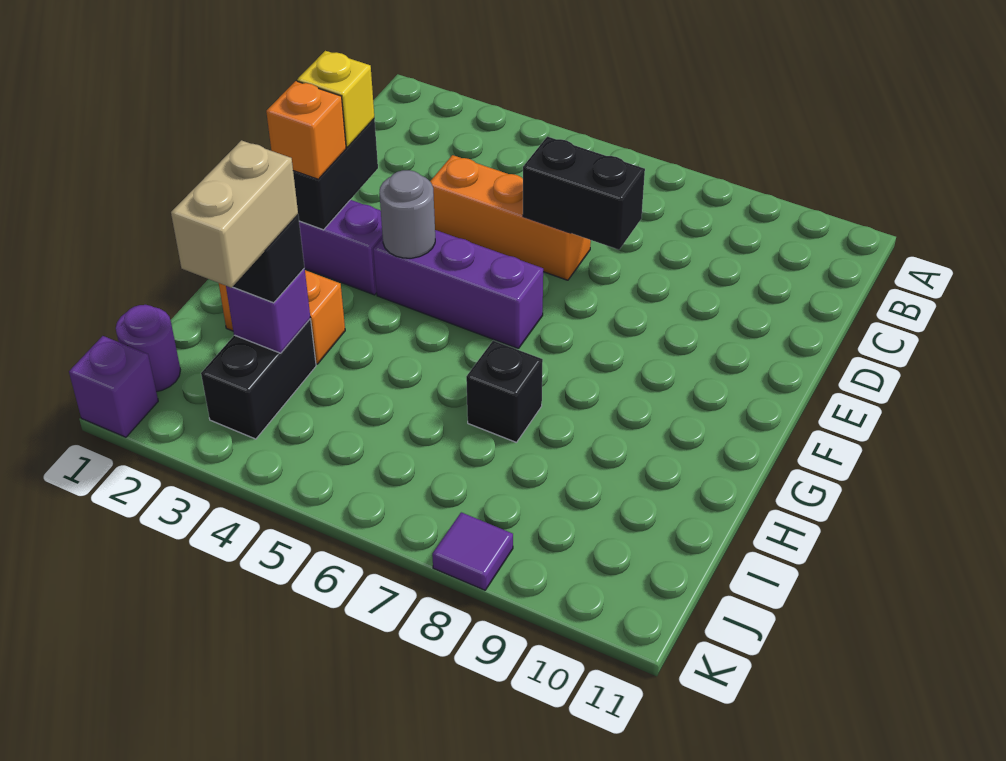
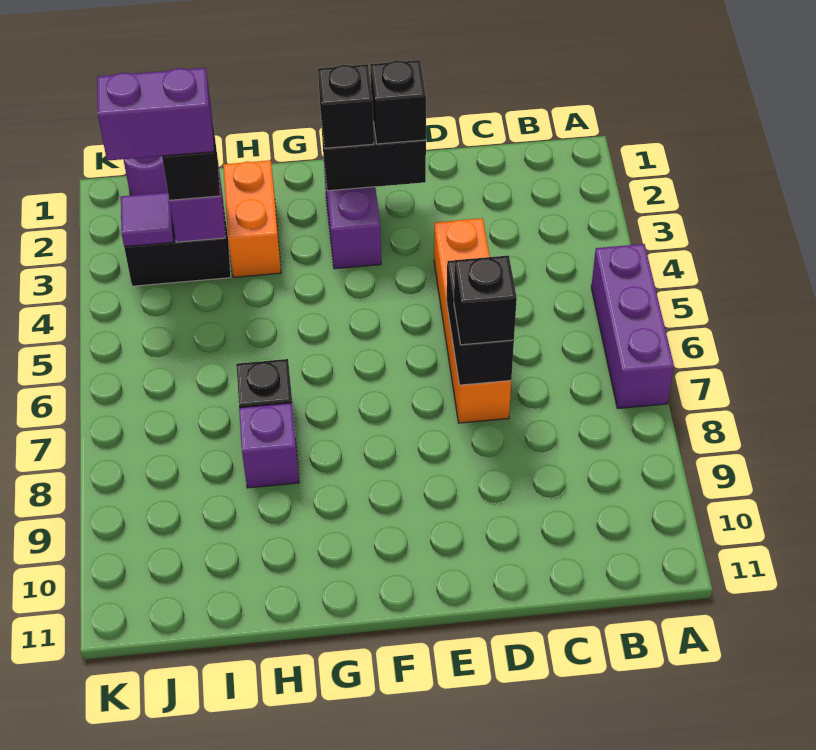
orange 1x3 brick [430,155,591,280] -> orange 1x4 brick [434,218,511,423]
none -> black 1x1 brick [454,255,517,345]
yellow 1x1 brick [297,51,374,147] -> black 1x1 brick [370,60,426,144]
orange 1x1 brick [266,81,346,179] -> black 1x1 brick [318,64,374,148]
purple 1x3 brick [373,230,543,349] -> purple 1x3 brick moved to [591,244,674,408]
grey 1x1 round brick [379,170,435,258] -> none
tan 1x2 brick [171,140,298,288] -> purple 1x2 brick [97,68,214,161]
purple 1x1 brick [69,336,158,437] -> purple 1x1 brick moved to [239,403,299,488]
purple 1x1 tile [432,512,513,590] -> purple 1x1 tile moved to [121,192,174,247]

